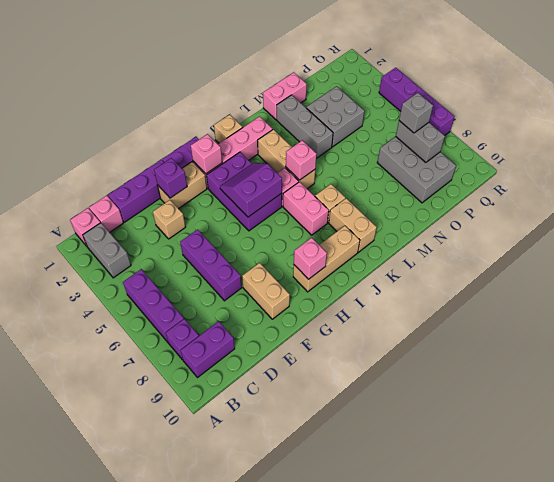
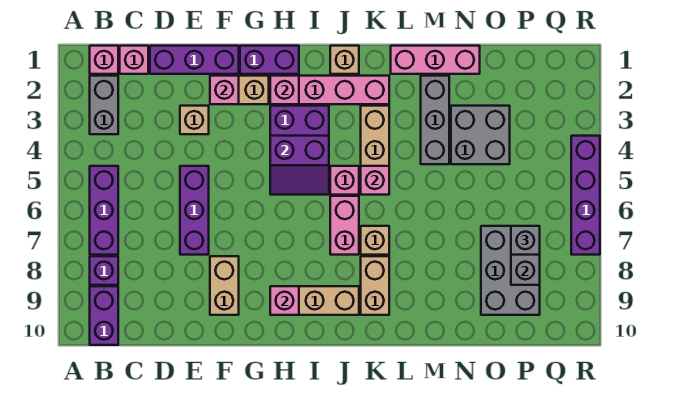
purple 1x2 brick [181,321,235,378] -> purple 1x2 brick turned to [90,286,118,345]
purple 1x1 brick [154,158,187,198] -> pink 1x1 brick [210,76,239,104]
purple 2x2 slope [220,163,282,217] -> purple 2x2 slope turned to [270,136,329,195]
pink 1x2 brick [263,72,307,120] -> pink 1x3 brick [391,46,480,74]

